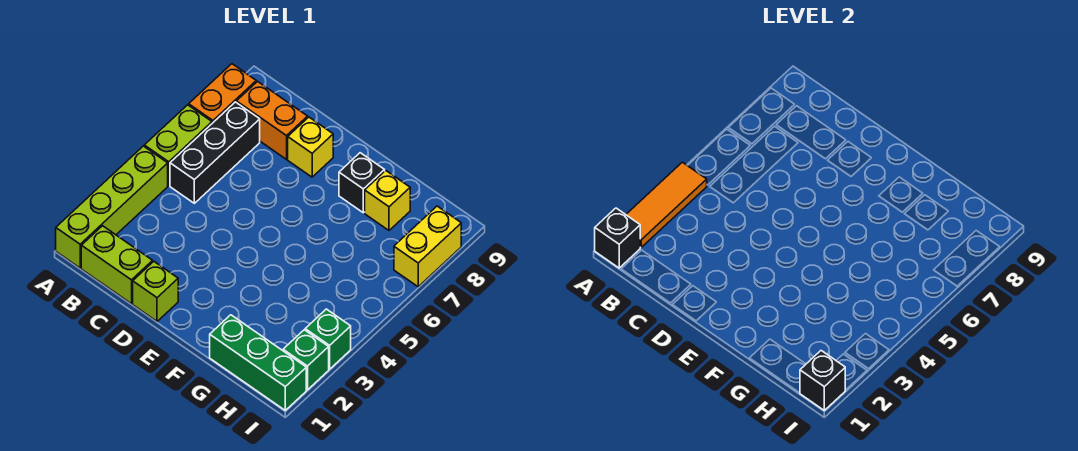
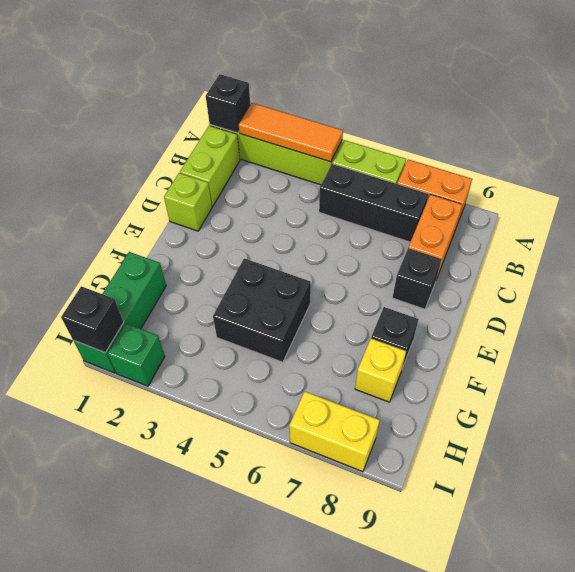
yellow 1x1 brick [288,117,333,177] -> black 1x1 brick [393,248,442,309]
none -> black 2x2 brick [213,258,311,362]
green 1x1 brick [305,309,351,369] -> none

